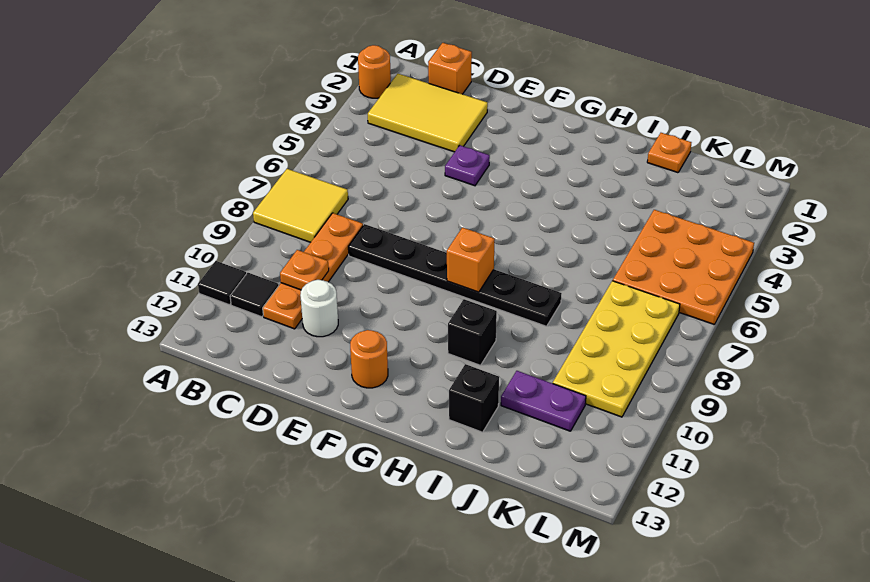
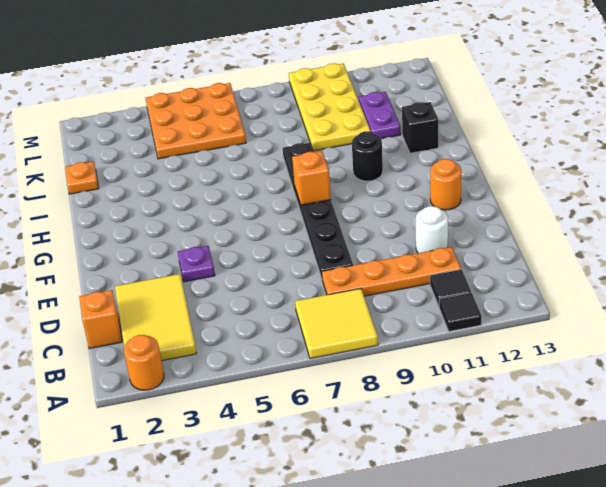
orange 1x1 plate [280,250,329,290] -> none
black 1x1 brick [448,299,497,365] -> black 1x1 round brick [352,131,383,181]
yellow 2x4 plate [553,281,680,417] -> yellow 2x4 plate turned to [289,63,371,151]

